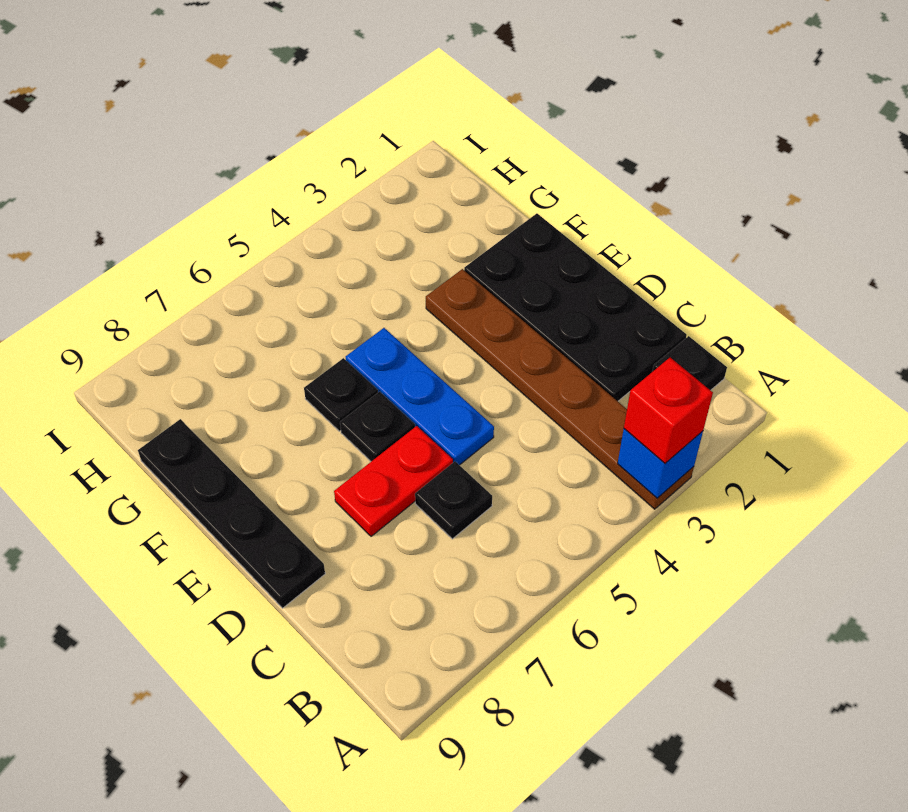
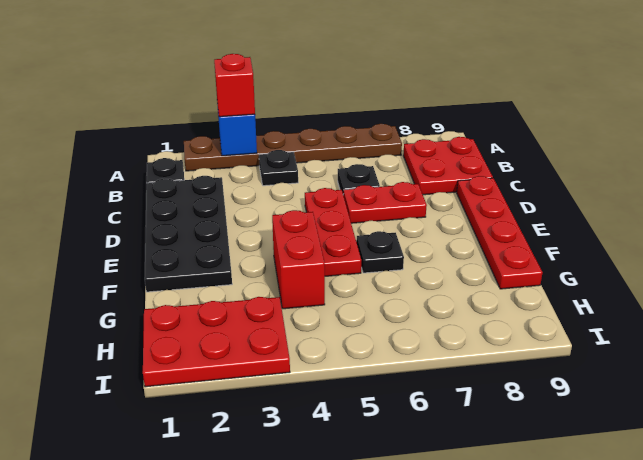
brown 1x6 plate [426,269,694,509] -> brown 1x6 plate turned to [184,124,402,171]
none -> red 2x2 plate [403,137,493,195]
blue 1x3 plate [346,328,494,465] -> red 1x3 plate [305,188,361,276]
black 1x4 plate [138,419,325,608] -> red 1x4 plate [457,176,543,289]
black 1x1 plate [340,392,415,461] -> black 1x1 plate moved to [259,150,298,186]
none -> red 1x2 brick [272,210,325,309]
none -> red 2x3 plate [143,297,290,387]

